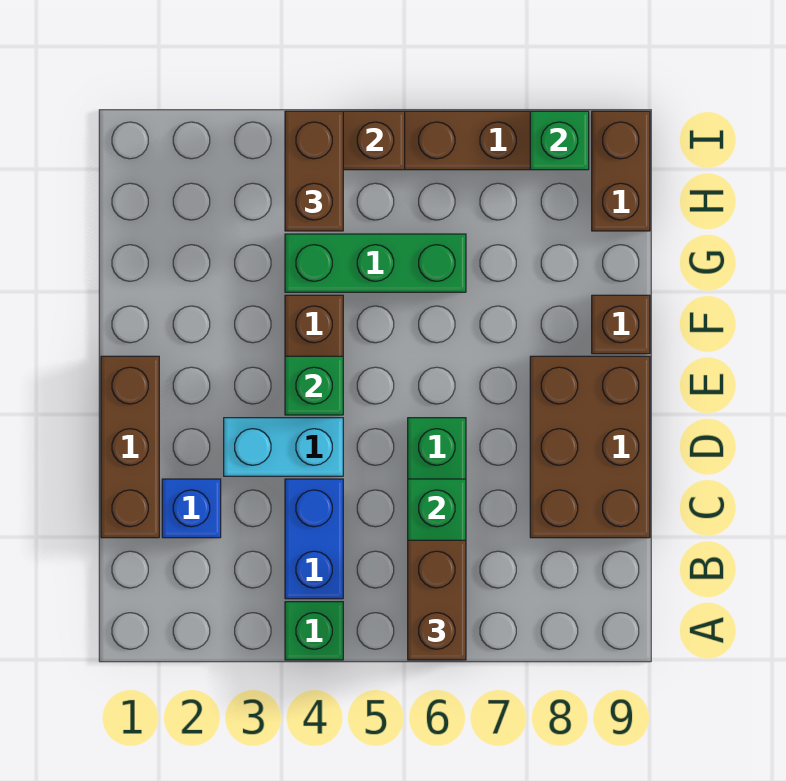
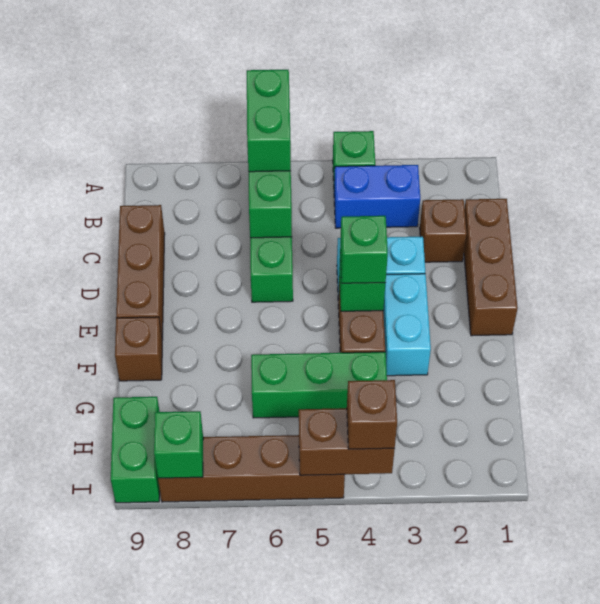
brown 1x2 brick [408,540,466,660] -> green 1x2 brick [247,70,291,172]
blue 1x2 brick [285,479,343,599] -> blue 1x2 brick turned to [334,165,420,228]
blue 1x1 brick [162,479,221,538] -> brown 1x1 brick [420,199,467,262]
brown 2x3 brick [530,356,650,538] -> brown 1x3 brick [116,205,165,340]
none -> cyan 1x2 brick [383,274,431,376]
none -> green 1x1 brick [340,216,388,283]
brown 1x2 brick [285,111,343,231] -> brown 1x1 brick [347,380,397,449]
brown 1x2 brick [592,111,650,231] -> green 1x2 brick [111,397,160,503]

